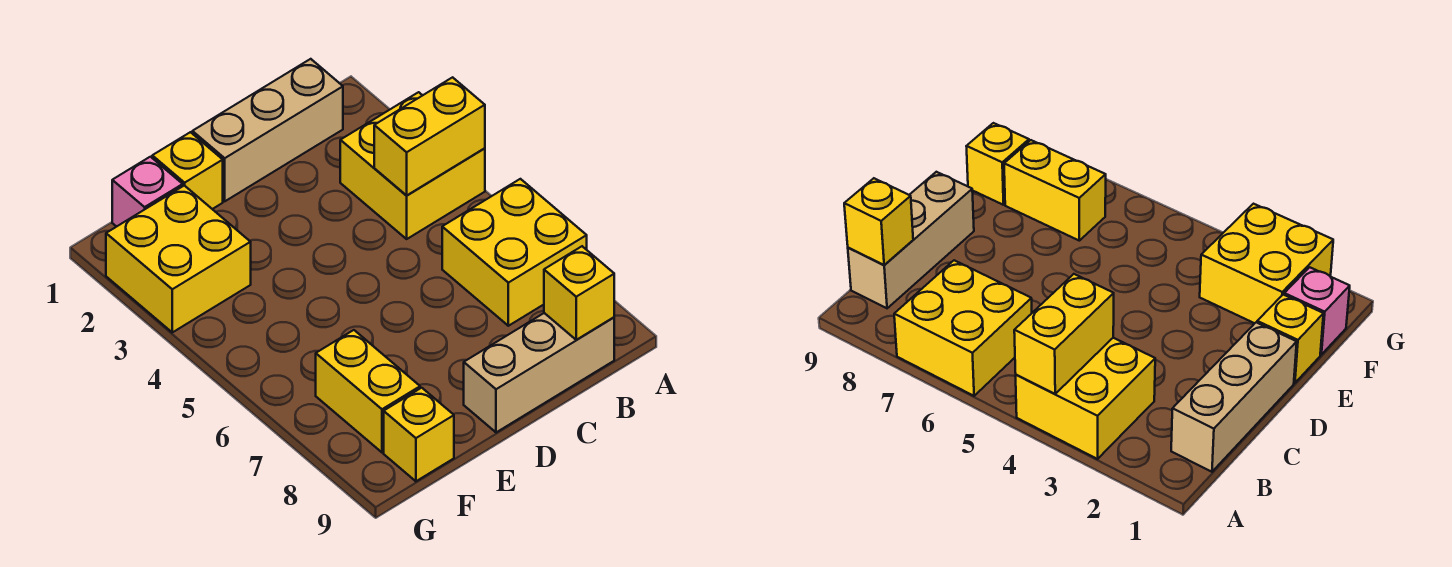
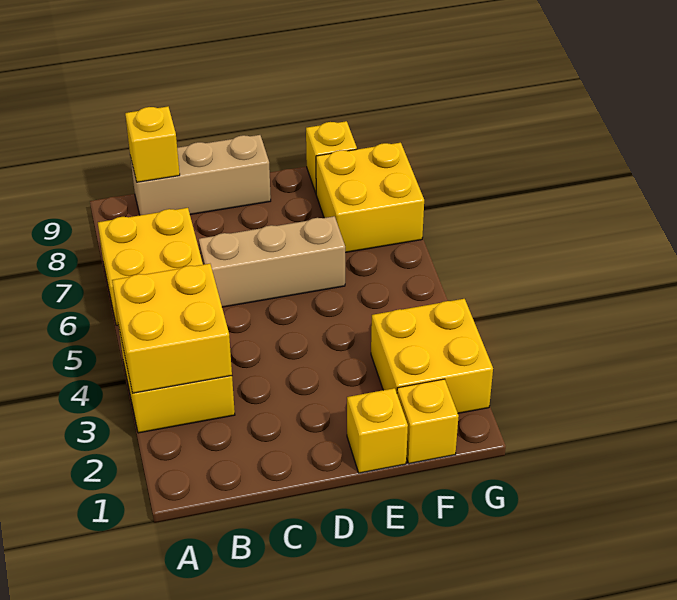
yellow 1x2 brick [374,77,485,196] -> yellow 2x2 brick [112,264,232,393]
tan 1x3 brick [192,59,343,201] -> tan 1x3 brick moved to [199,216,345,307]
pink 1x1 brick [112,157,183,227] -> yellow 1x1 brick [397,379,459,464]
yellow 1x2 brick [316,330,420,452] -> yellow 2x2 brick [316,143,424,253]

